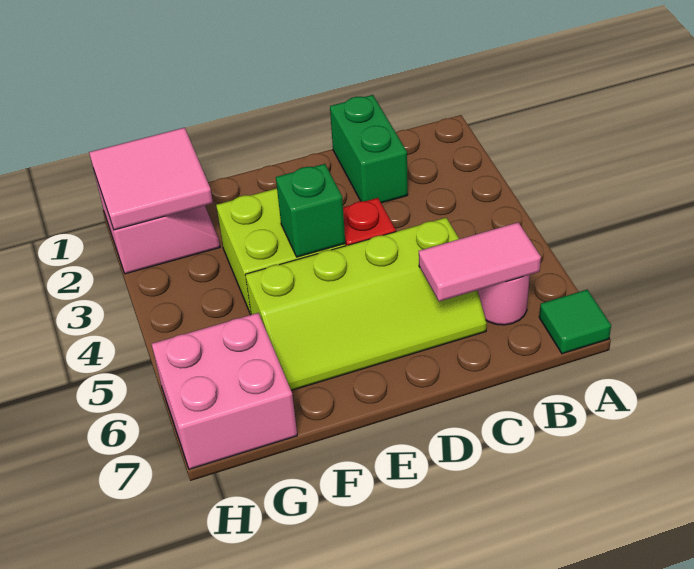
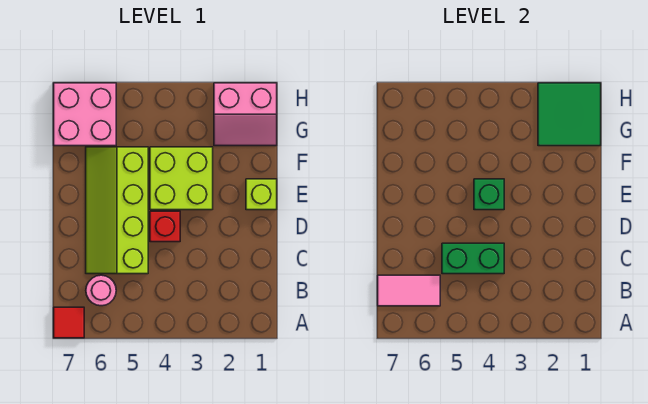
green 1x1 tile [539,290,611,354] -> red 1x1 tile [54,307,84,338]
pink 1x2 tile [419,222,541,301] -> pink 1x2 tile turned to [378,275,440,306]
green 1x2 brick [330,95,408,203] -> green 1x2 brick moved to [442,243,504,274]
none -> lime 1x1 brick [246,179,277,210]
pink 2x2 tile [89,128,213,230] -> green 2x2 tile [538,83,601,146]

